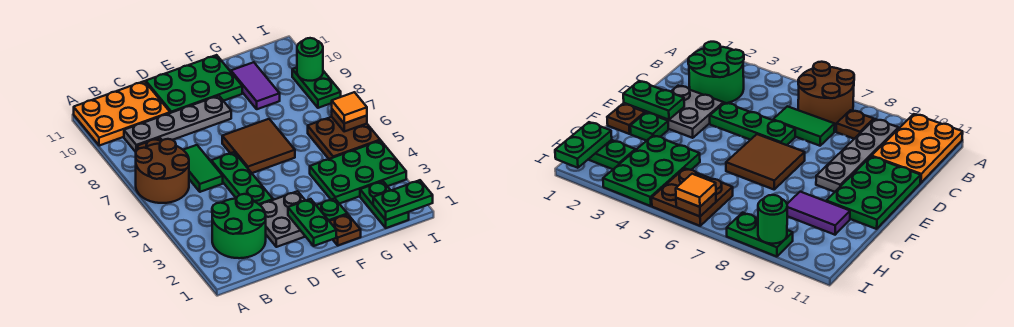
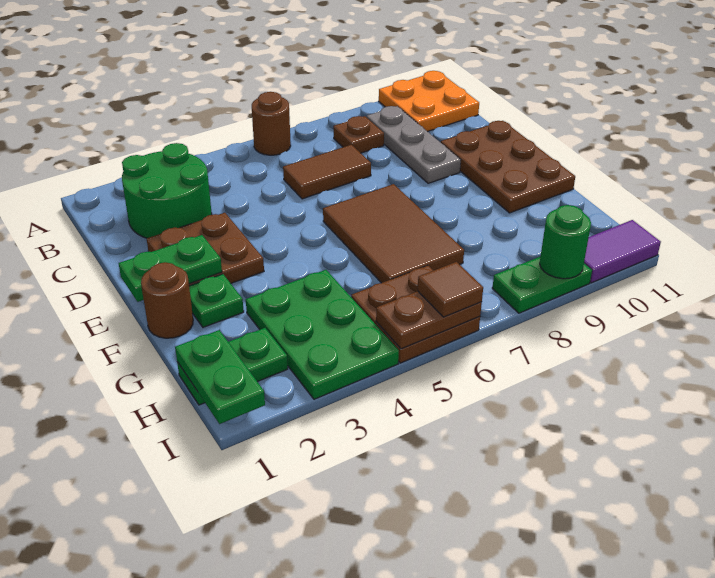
brown 2x2 round brick [136,139,189,203] -> brown 1x1 round brick [252,92,291,155]
orange 2x3 plate [74,81,170,146] -> orange 2x2 plate [379,71,479,132]
grey 1x4 plate [124,96,231,152] -> grey 1x3 plate [367,106,461,183]
green 1x2 tile [184,145,223,192] -> brown 1x2 tile [283,145,371,199]
grey 2x2 plate [260,191,306,247] -> brown 2x2 plate [146,213,264,286]
green 1x3 plate [211,152,273,205] -> none
green 2x3 plate [146,55,242,113] -> brown 2x3 plate [441,121,575,213]
brown 2x2 tile [222,119,295,173] -> brown 2x3 tile [323,184,464,283]
brown 1x1 plate [330,214,361,245] -> brown 1x1 round brick [141,262,193,338]
purple 1x2 tile [231,62,280,109] -> purple 1x2 tile moved to [584,220,661,283]
brown 1x1 plate [332,109,367,131] -> brown 1x2 plate [376,291,482,349]
orange 1x1 tile [332,92,367,123] -> brown 1x1 tile [418,262,483,317]

